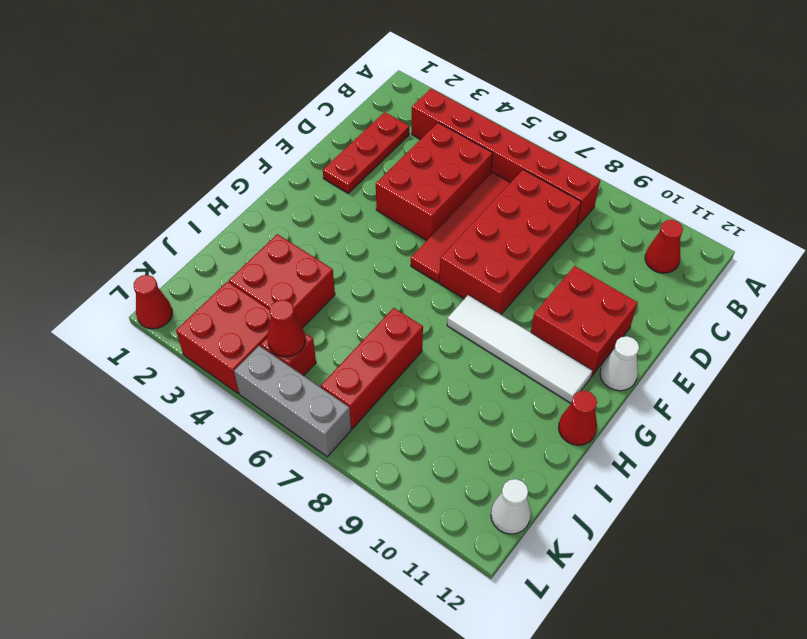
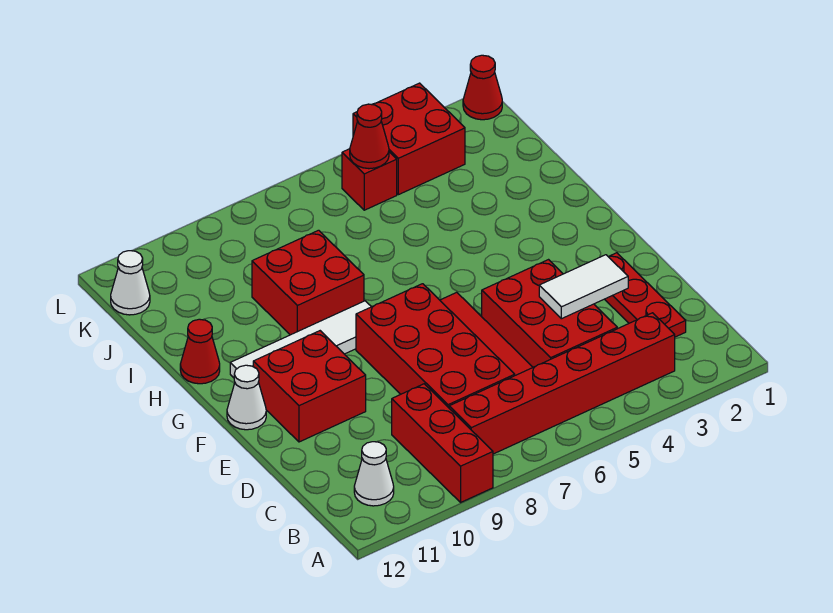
red 1x1 cone [645,220,683,273] -> white 1x1 cone [354,442,394,506]
none -> white 1x2 tile [539,255,628,319]
red 2x2 brick [229,234,335,328] -> red 2x2 brick moved to [252,230,364,335]
red 1x3 brick [321,308,423,429] -> red 1x3 brick moved to [392,384,493,502]
grey 1x3 brick [234,346,351,457] -> none

